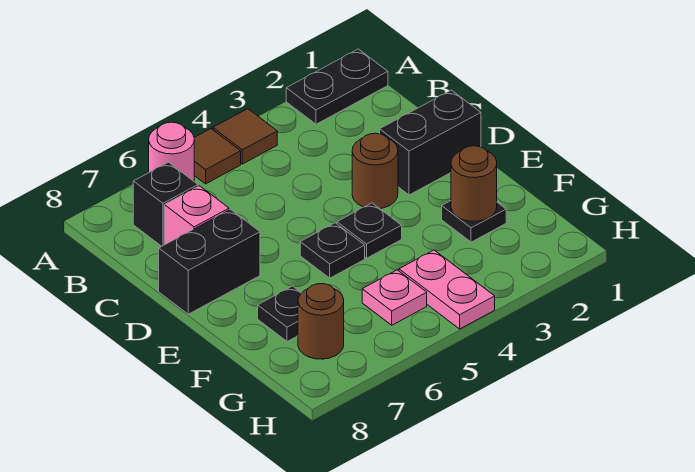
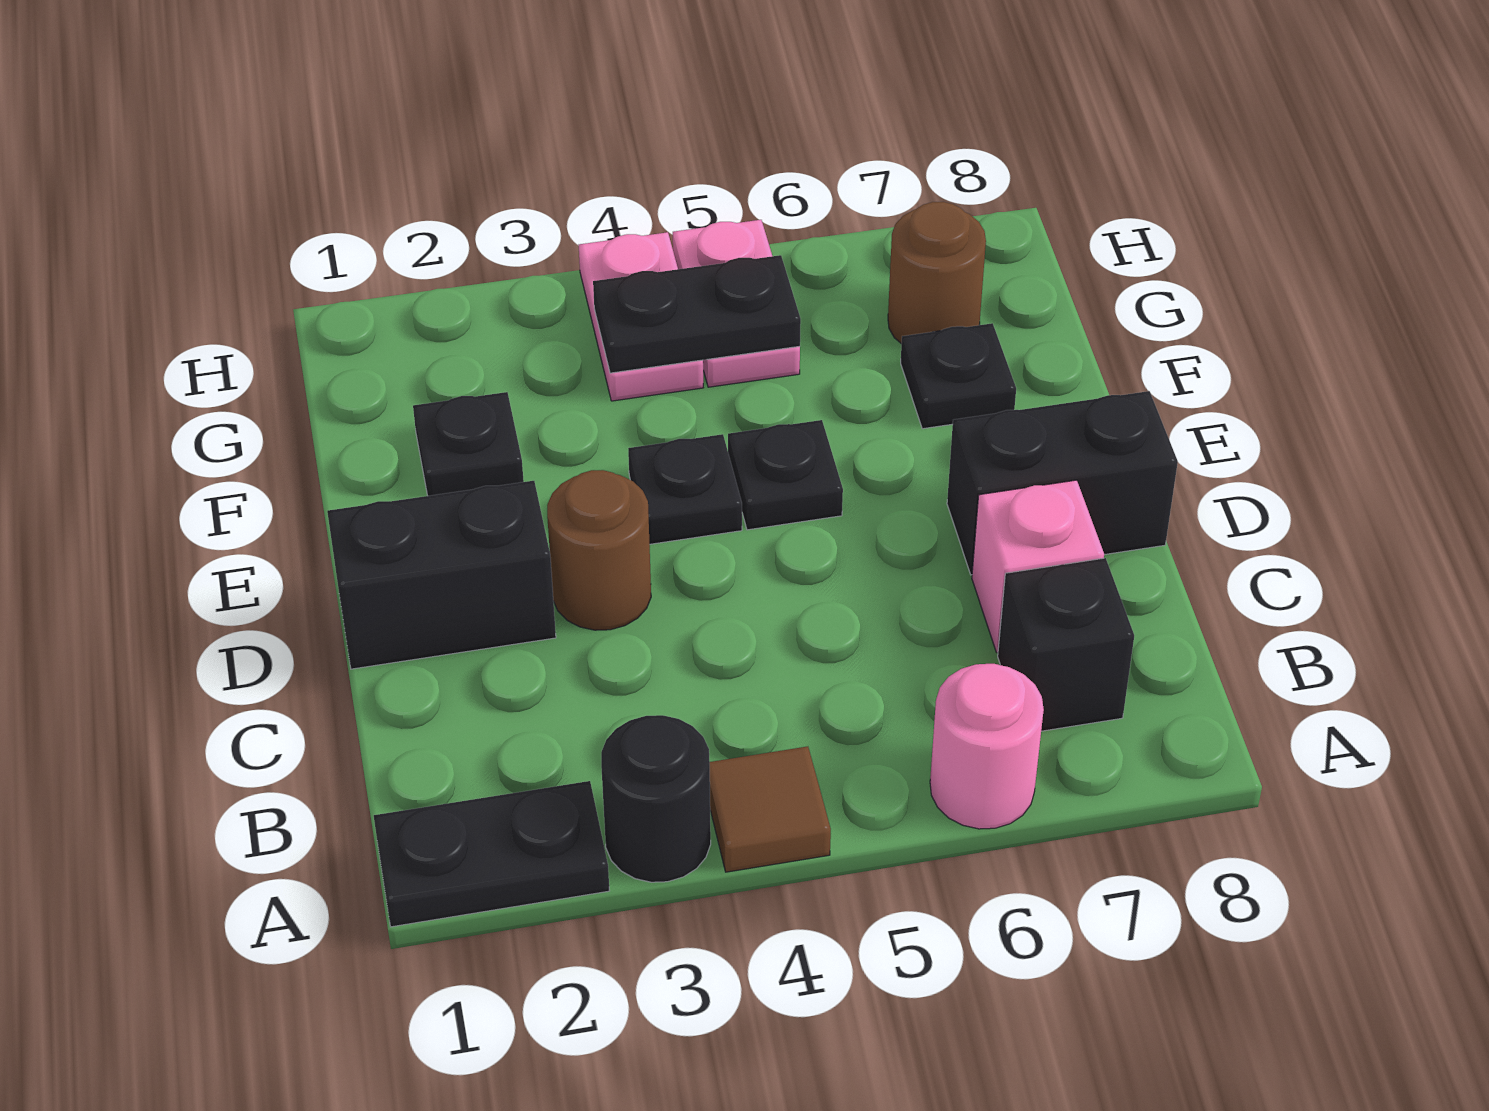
none -> black 1x1 round brick [601,715,711,882]
brown 1x1 tile [194,129,241,184] -> none
brown 1x1 round brick [451,146,497,221] -> none
none -> black 1x2 plate [593,255,801,373]
pink 1x1 plate [362,270,427,325] -> pink 1x2 plate [673,220,800,387]

